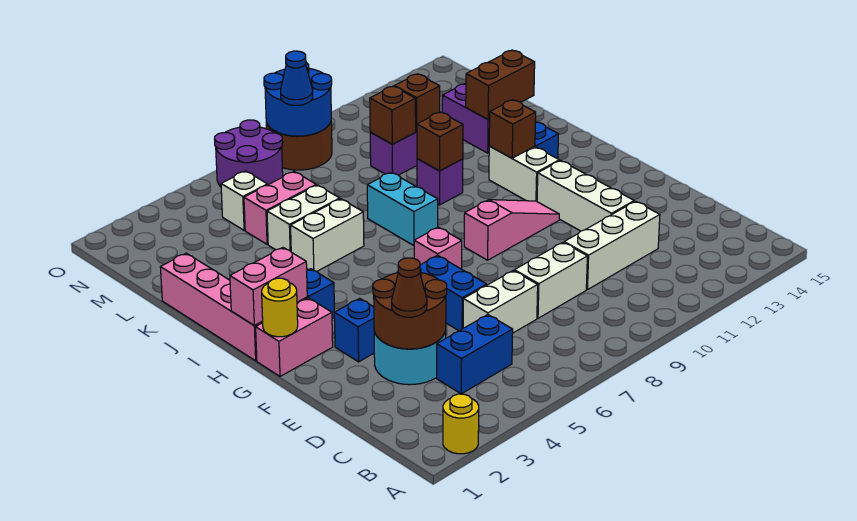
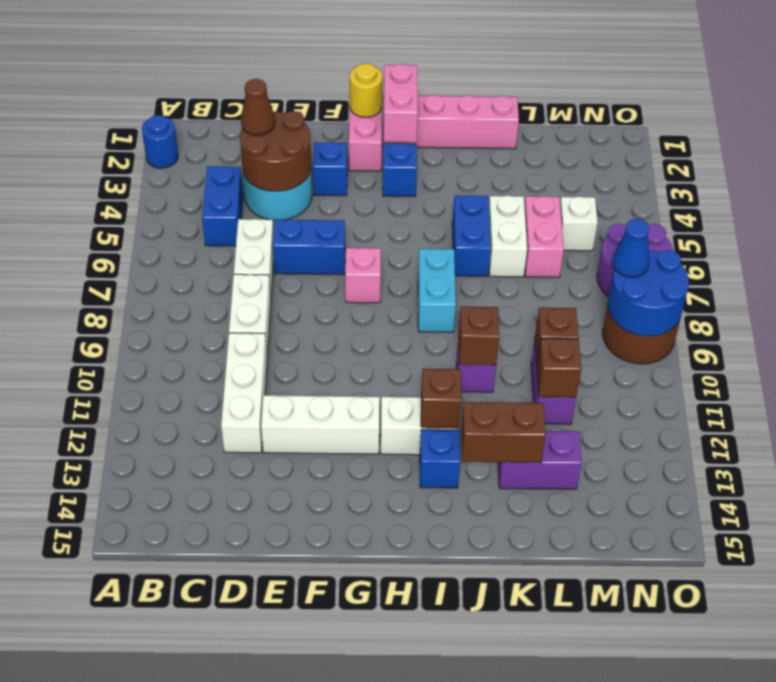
yellow 1x1 round brick [443,394,479,454] -> blue 1x1 round brick [142,115,178,168]
pink 1x3 slope [464,200,559,260] -> none
cyan 1x2 brick [367,172,438,246] -> cyan 1x2 brick turned to [418,249,456,332]
white 1x2 brick [291,199,364,272] -> blue 1x2 brick [452,195,491,276]
brown 1x2 brick [466,50,535,119] -> brown 1x2 brick turned to [461,402,546,463]

